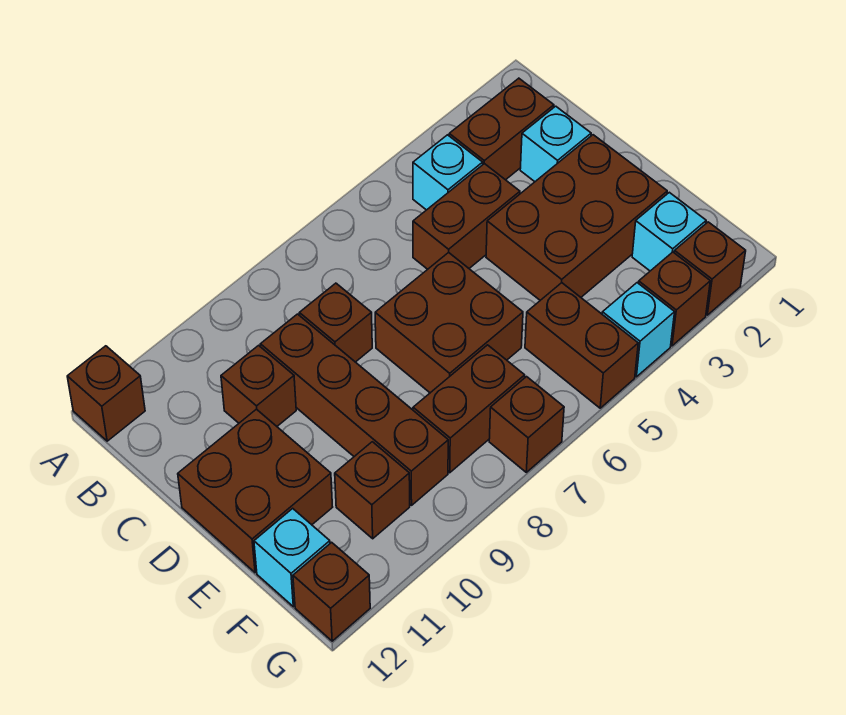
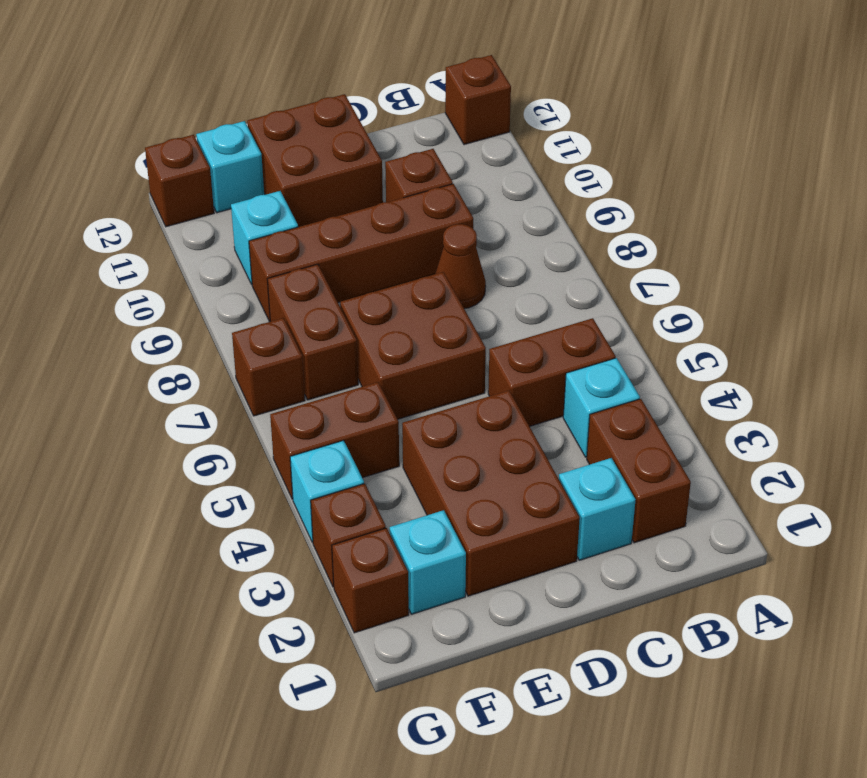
brown 1x2 brick [413,164,520,269] -> brown 1x2 brick turned to [488,318,616,426]
brown 1x1 brick [299,283,372,362] -> brown 1x1 cone [435,224,486,309]
brown 1x1 brick [335,442,410,539] -> cyan 1x1 brick [231,191,298,284]

